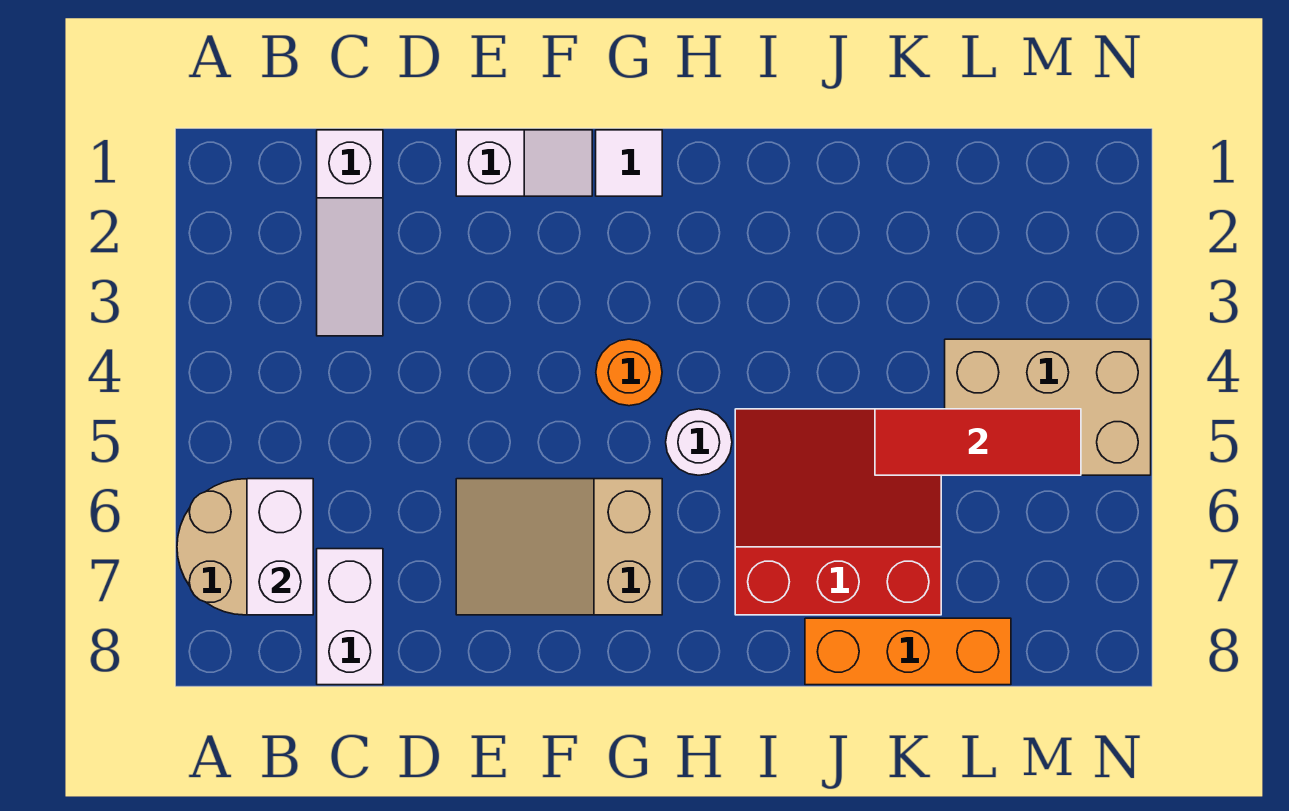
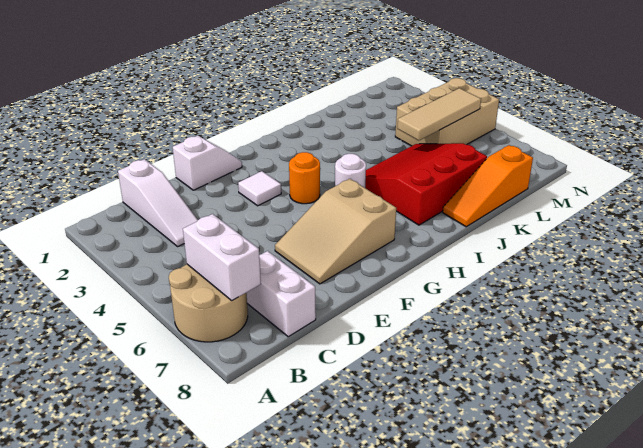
white 1x1 tile [596,130,662,196] -> white 1x1 tile moved to [238,171,281,206]
orange 1x3 brick [805,618,1011,685] -> orange 1x3 slope [443,145,533,227]
red 1x3 tile [875,409,1081,475] -> tan 1x3 tile [397,88,481,141]

